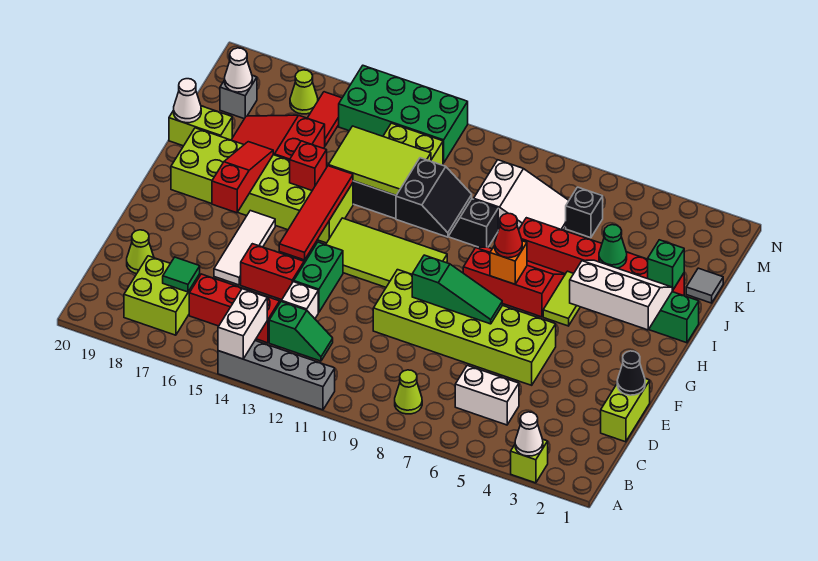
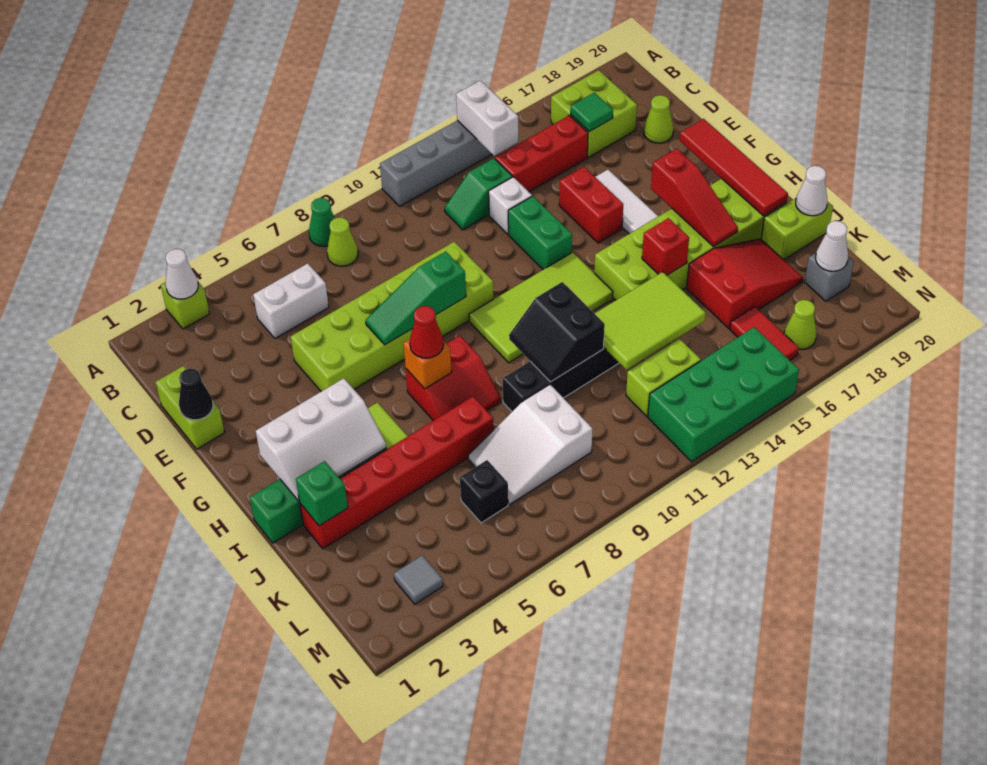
red 1x2 brick [241,244,304,300] -> red 1x2 brick turned to [559,167,623,243]
red 1x4 tile [279,166,353,260] -> red 1x4 tile moved to [680,119,788,216]
red 2x3 slope [463,247,565,317] -> red 2x2 slope [406,336,501,421]
green 1x1 cone [599,225,627,268] -> green 1x1 cone moved to [309,198,335,247]
grey 1x1 tile [686,268,723,303] -> grey 1x1 tile moved to [394,556,443,604]

